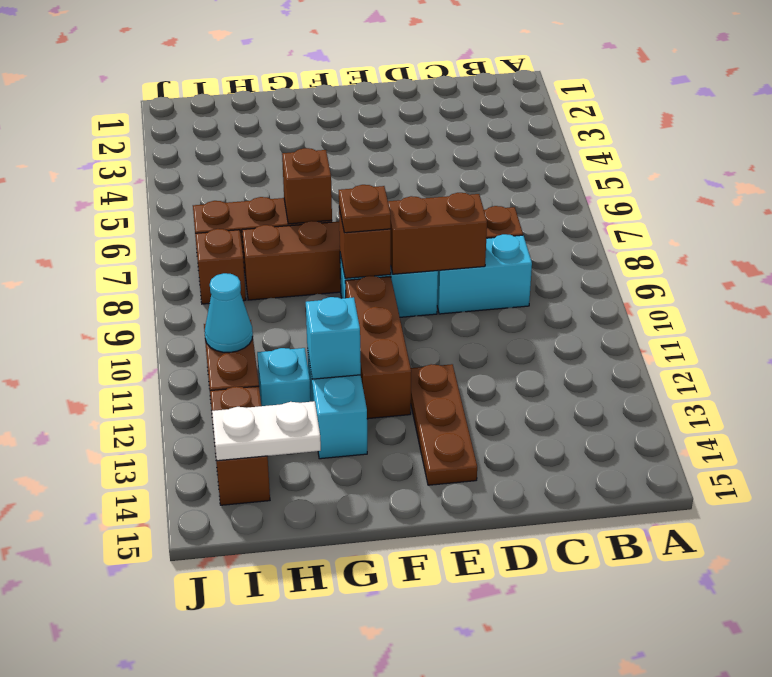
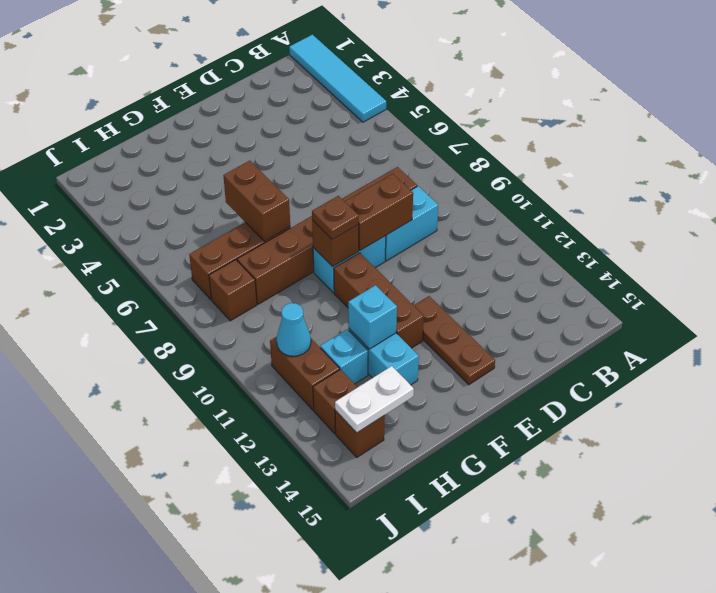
none -> cyan 1x4 tile [289,35,386,122]
brown 1x1 brick [282,148,332,224] -> brown 1x2 brick [223,161,290,241]

